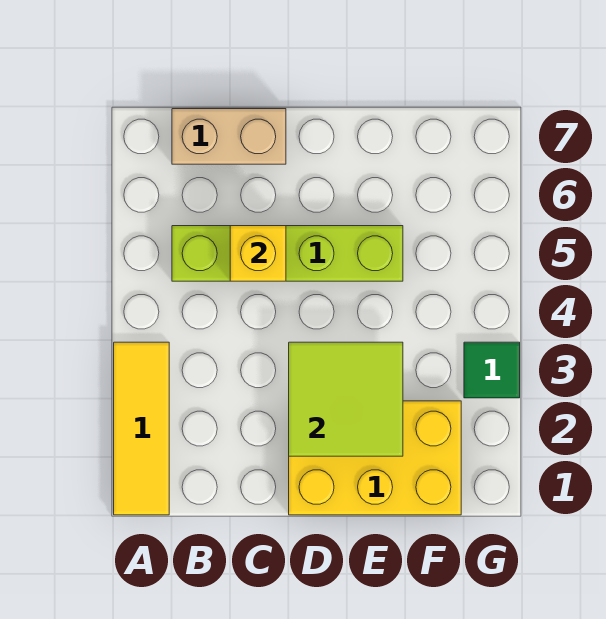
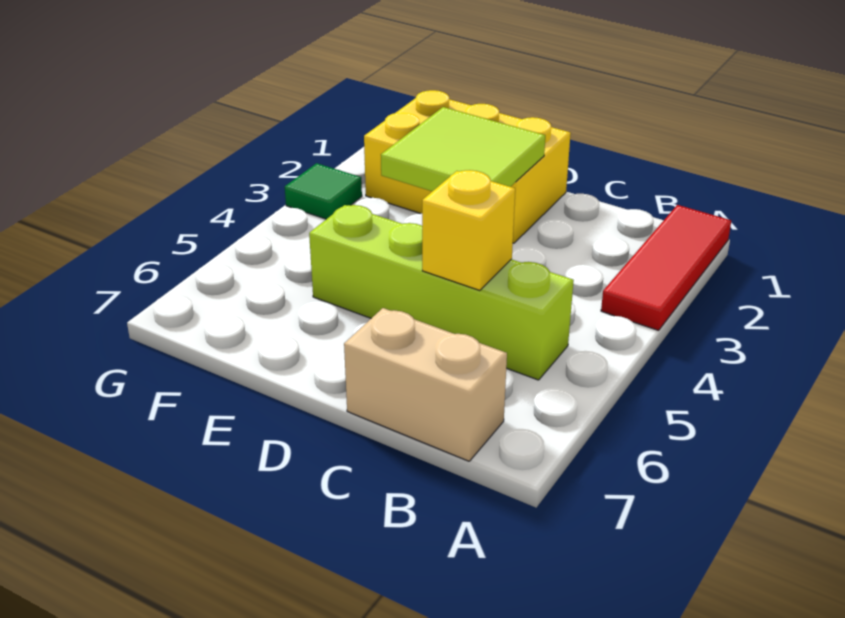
yellow 1x3 tile [114,342,169,515] -> red 1x3 tile [601,205,731,330]

